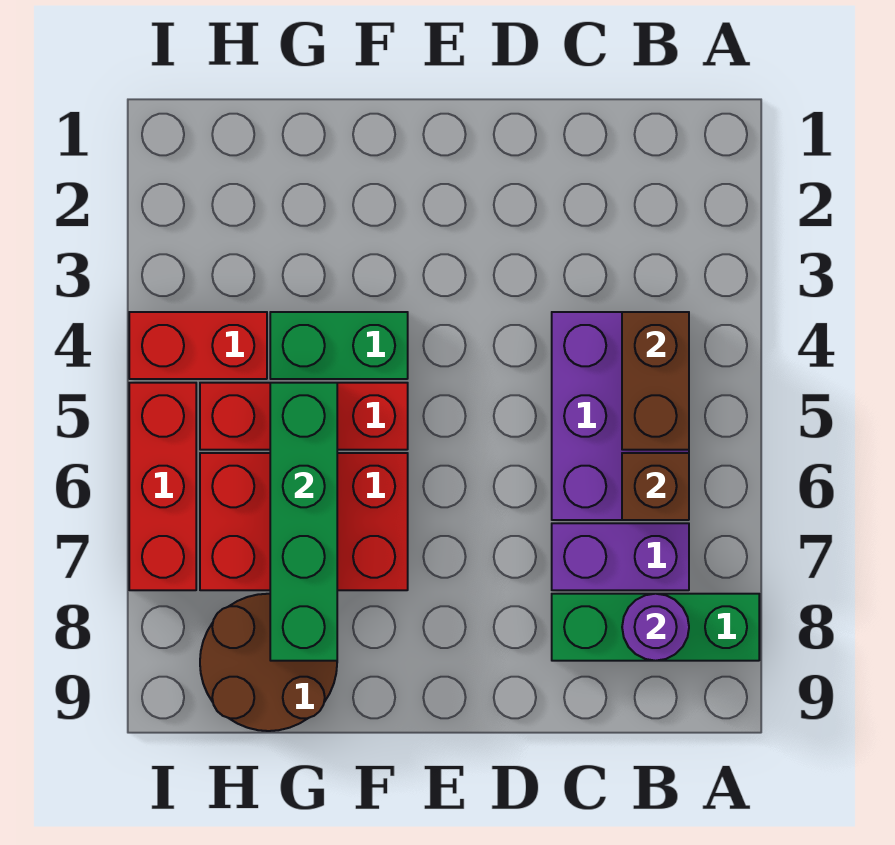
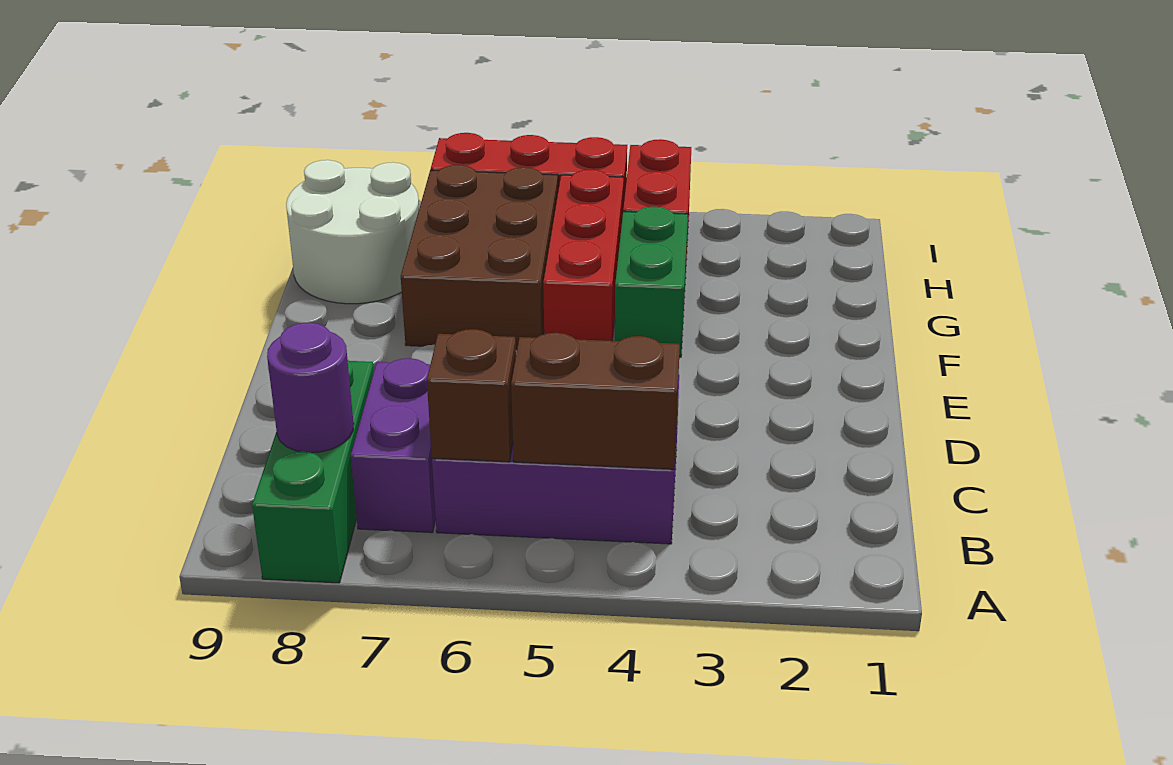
red 2x3 brick [200,453,408,590] -> brown 2x3 brick [401,165,558,350]
green 1x4 brick [270,383,337,661] -> none
brown 2x2 round brick [200,594,337,731] -> white 2x2 round brick [286,160,419,304]

